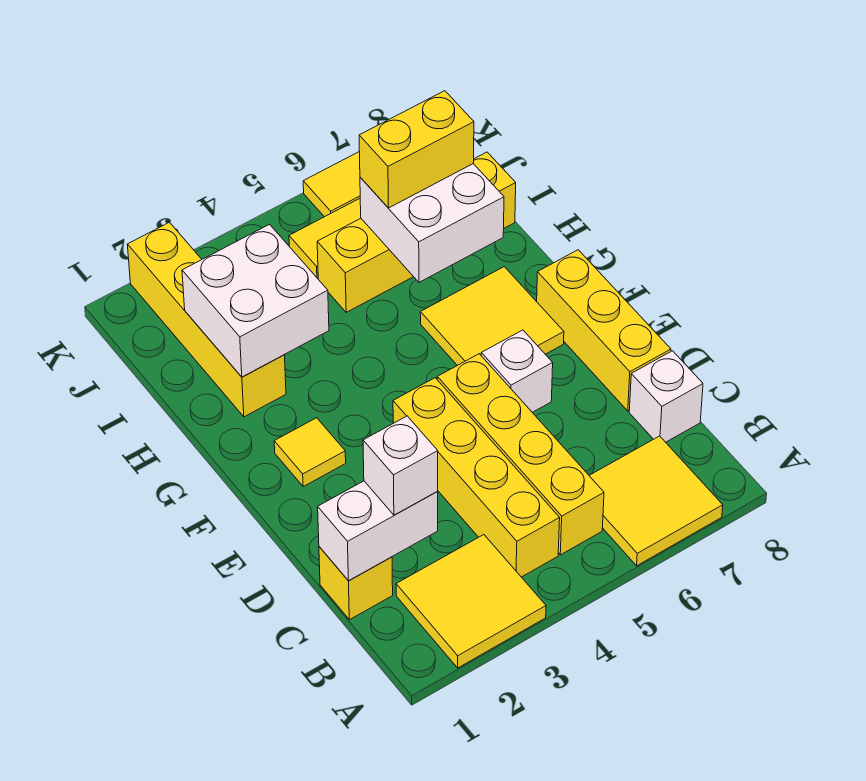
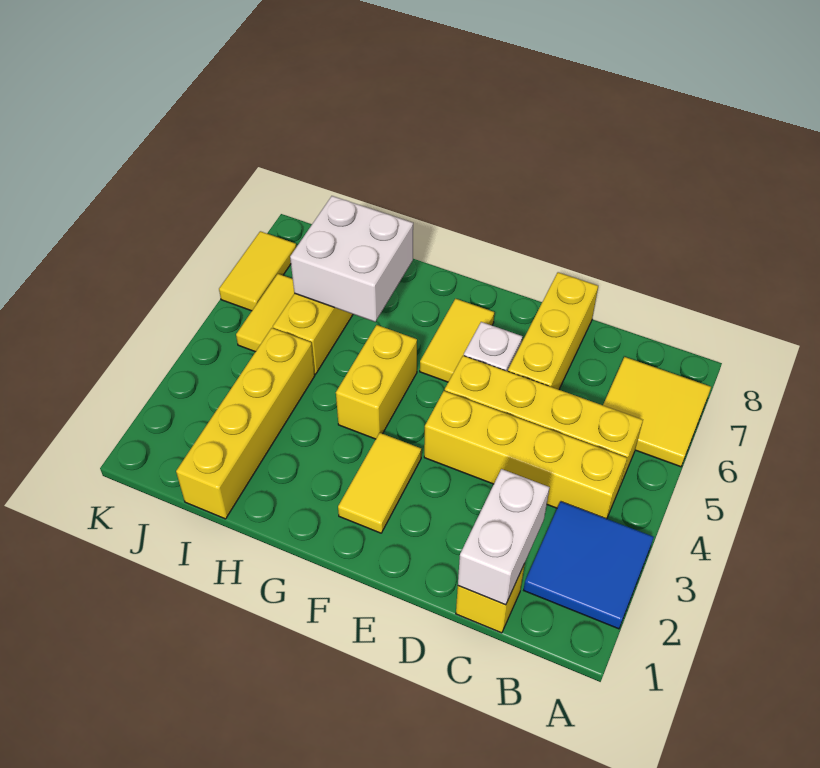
yellow 2x2 tile [396,535,546,668] -> blue 2x2 tile [524,501,654,629]
white 1x1 brick [363,416,438,515] -> none
white 1x1 brick [629,351,703,442] -> none
yellow 1x3 brick [537,250,671,411] -> yellow 1x3 brick turned to [508,272,598,390]
yellow 1x1 tile [274,418,346,486] -> yellow 1x2 tile [338,433,421,533]
yellow 2x2 tile [420,267,564,365] -> yellow 1x2 tile [420,299,494,382]
yellow 1x4 brick [127,222,286,417] -> yellow 1x4 brick turned to [176,328,315,519]
white 2x2 brick [182,225,329,377] -> none
yellow 1x2 brick [359,91,474,208] -> yellow 1x2 brick moved to [336,325,417,439]

